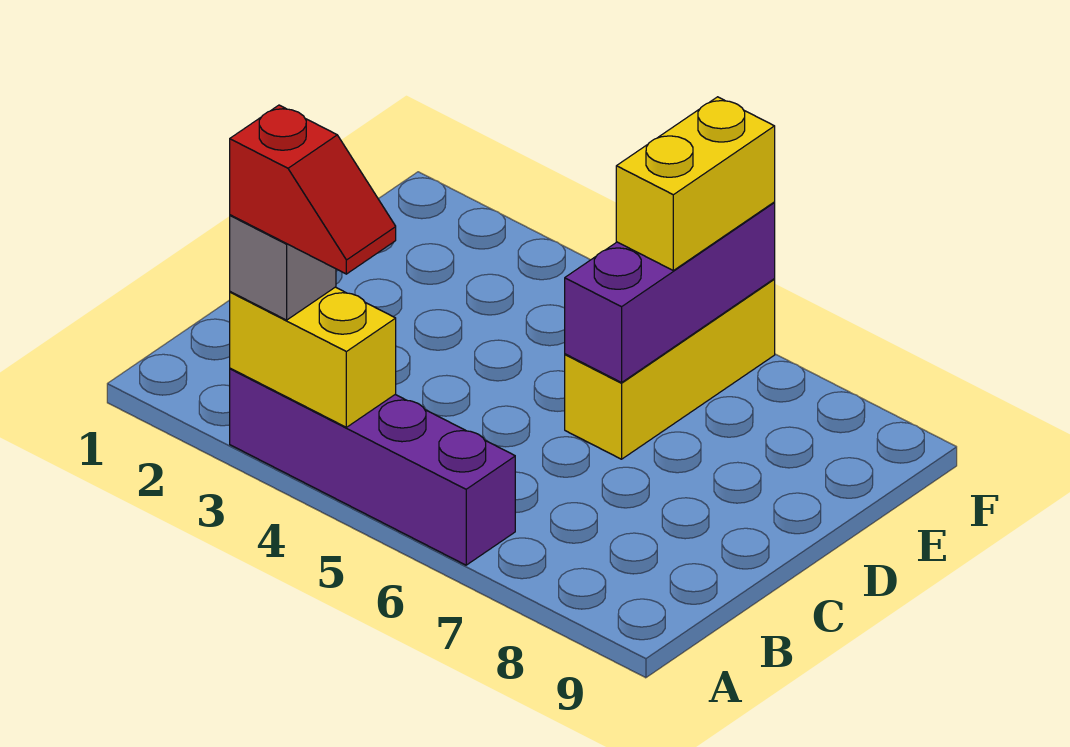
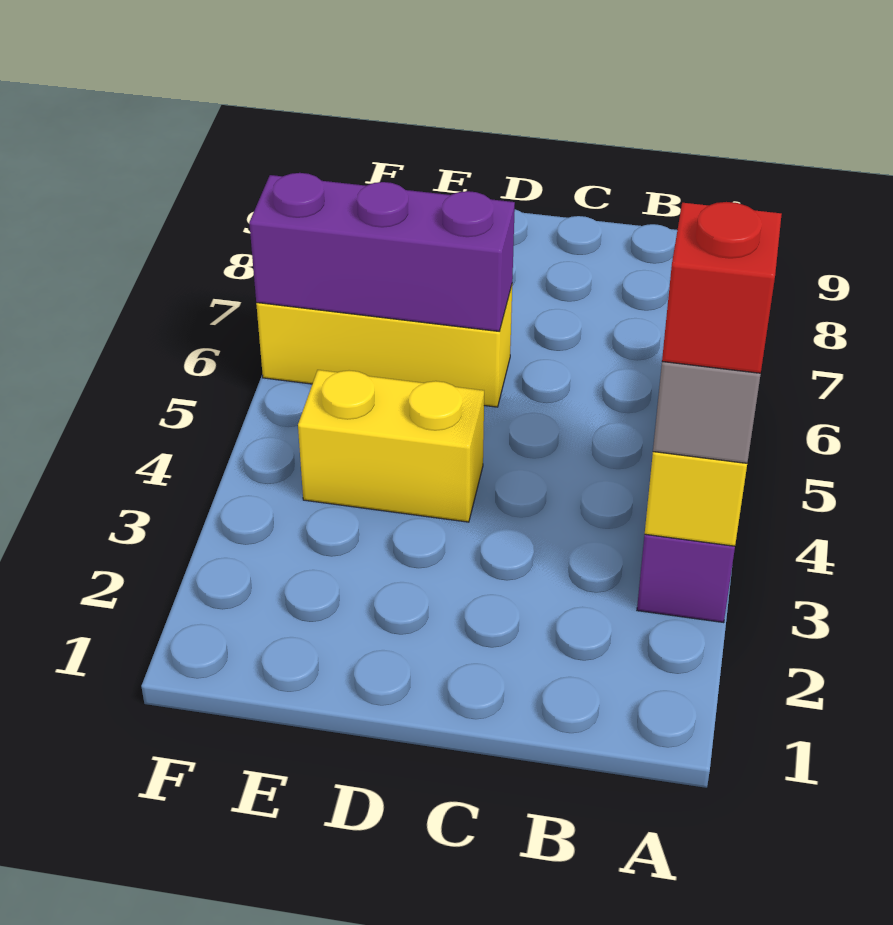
yellow 1x2 brick [616,97,775,270] -> yellow 1x2 brick moved to [298,370,484,522]

